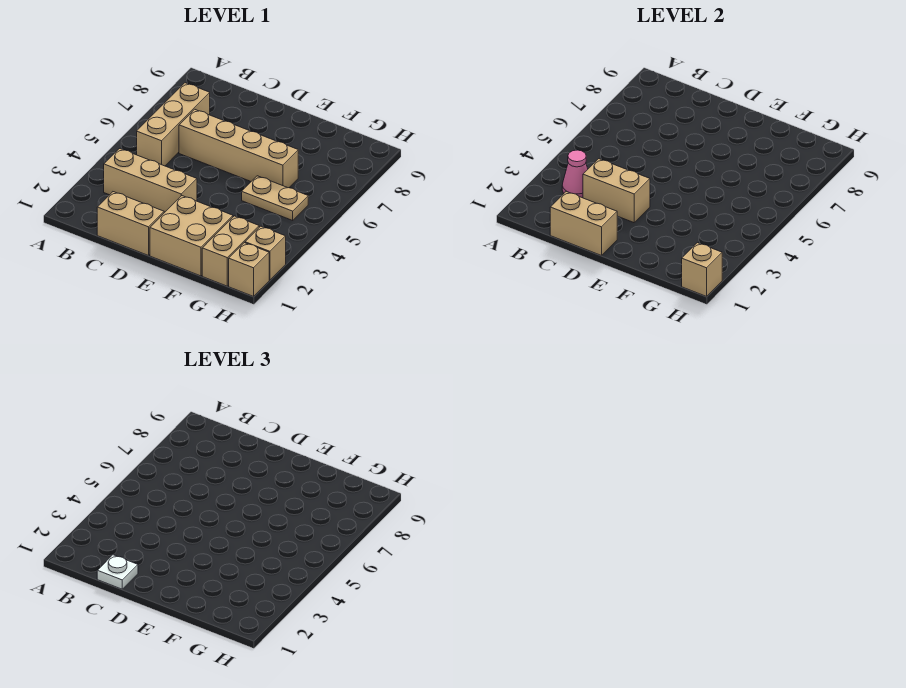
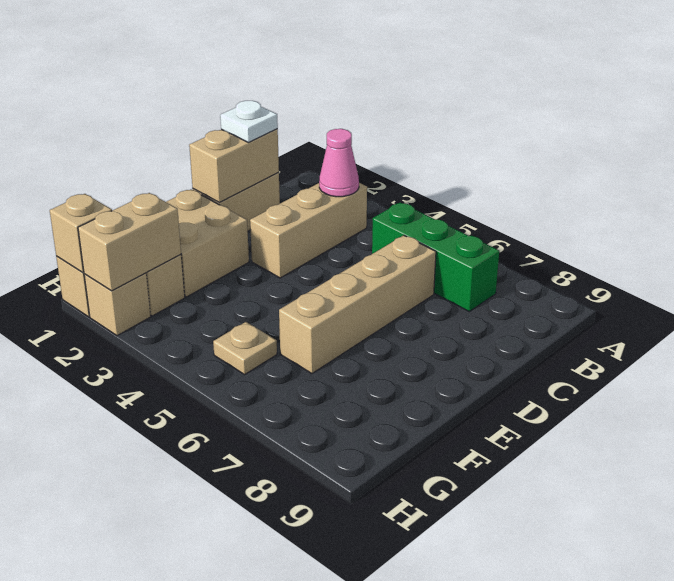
tan 1x3 brick [137,83,210,166] -> green 1x3 brick [372,203,499,311]
tan 1x2 brick [583,159,650,223] -> tan 1x2 brick moved to [78,193,181,291]
tan 1x2 plate [242,176,308,220] -> tan 1x1 plate [213,322,277,375]

